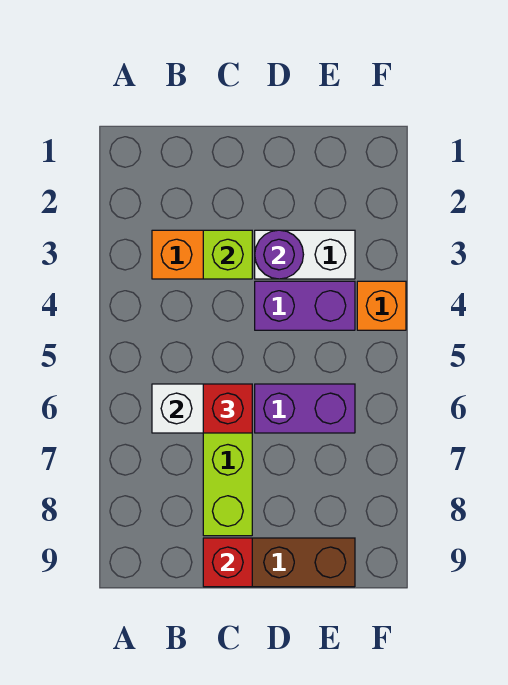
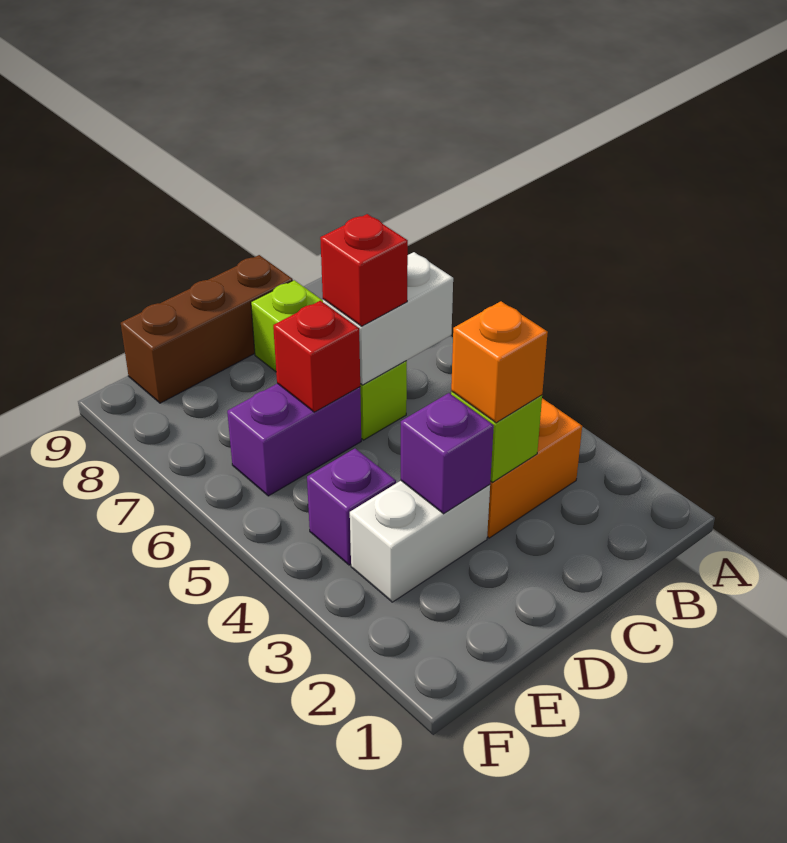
red 1x1 brick [203,538,252,587] -> red 1x1 brick moved to [273,301,360,412]
purple 1x1 round brick [255,230,304,279] -> purple 1x1 brick [401,393,494,514]
purple 1x2 brick [255,281,355,330] -> purple 1x1 brick [307,449,396,565]
orange 1x1 brick [357,281,406,330] -> orange 1x1 brick moved to [451,301,548,423]

